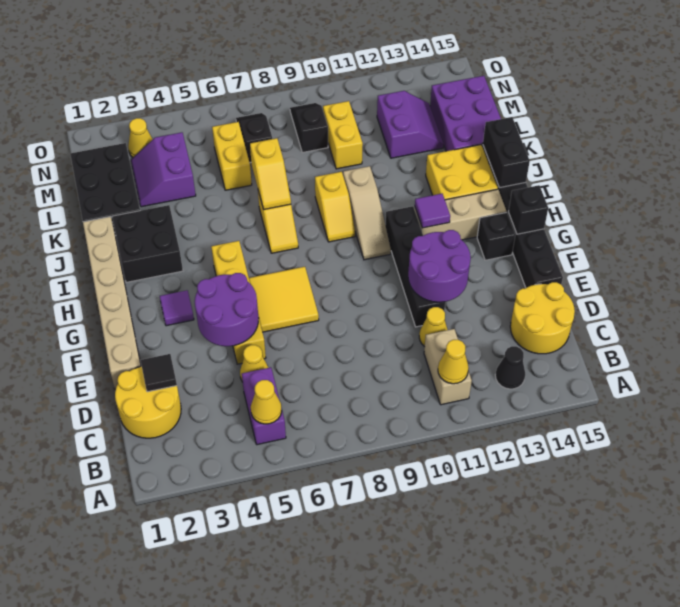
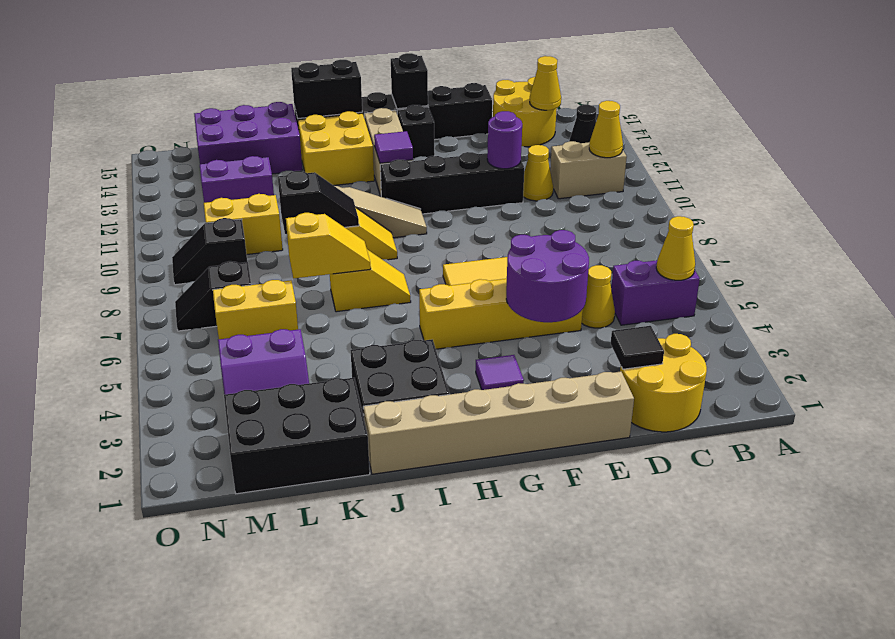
purple 2x2 round brick [408,230,471,302] -> purple 1x1 round brick [487,111,522,169]
none -> black 1x2 slope [278,171,359,234]
yellow 1x1 cone [128,118,153,158] -> yellow 1x1 cone moved to [530,56,561,110]

